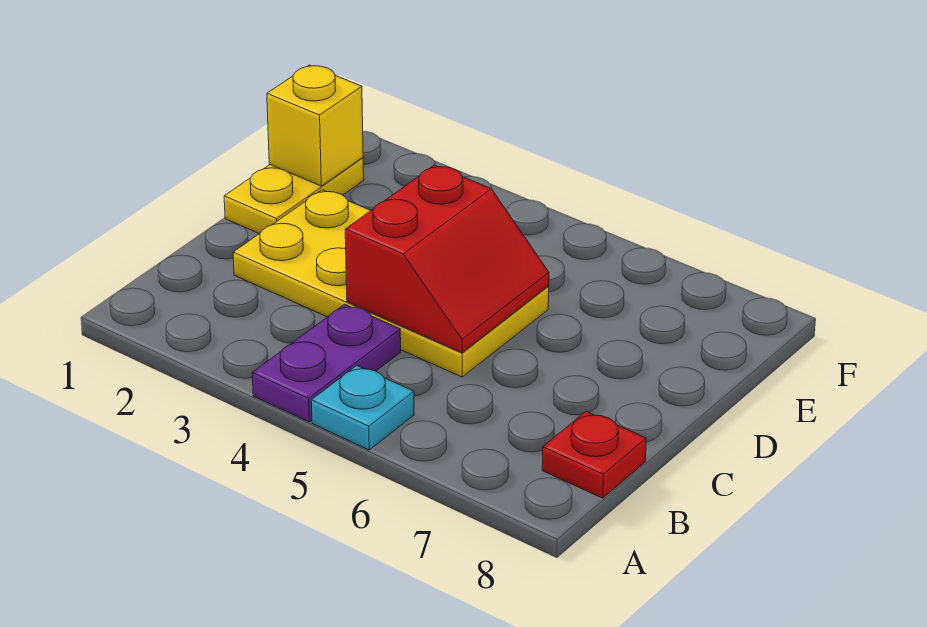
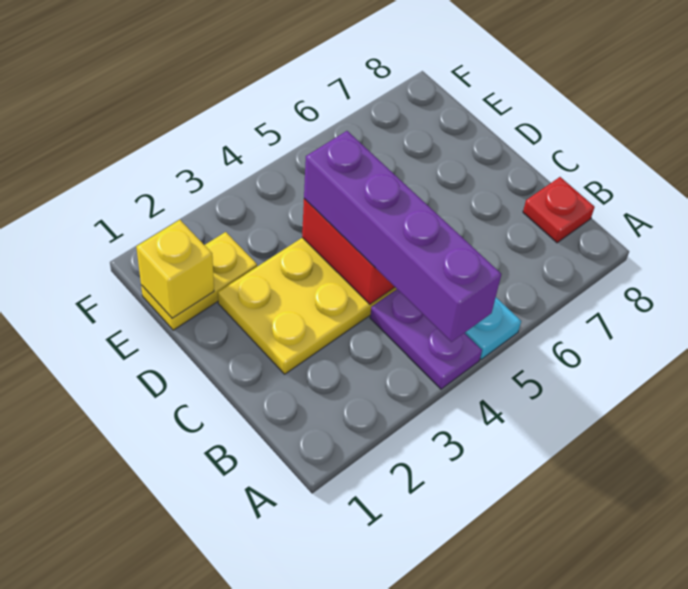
none -> purple 1x4 brick [304,131,501,342]
yellow 1x2 plate [224,158,364,234] -> yellow 1x2 plate turned to [141,232,257,330]

